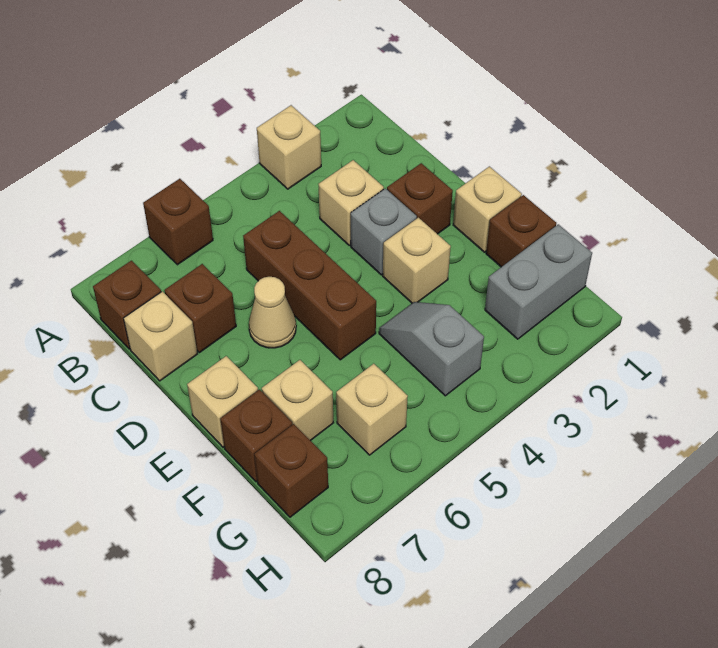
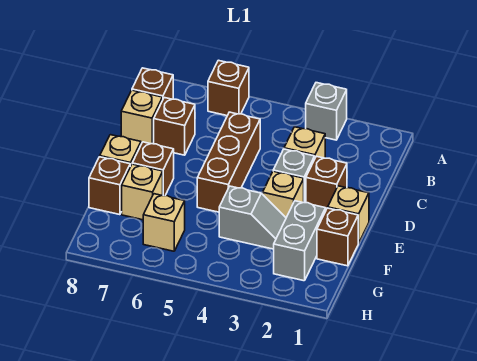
tan 1x1 brick [257,105,321,189] -> grey 1x1 brick [306,83,347,140]
tan 1x1 cone [249,277,296,348] -> none
grey 1x2 slope [379,302,484,396] -> grey 1x2 slope turned to [219,186,286,249]
grey 1x2 brick [485,224,592,339] -> grey 1x2 brick turned to [274,201,326,281]
brown 1x1 brick [254,424,328,517] -> brown 1x1 brick moved to [132,142,174,196]

